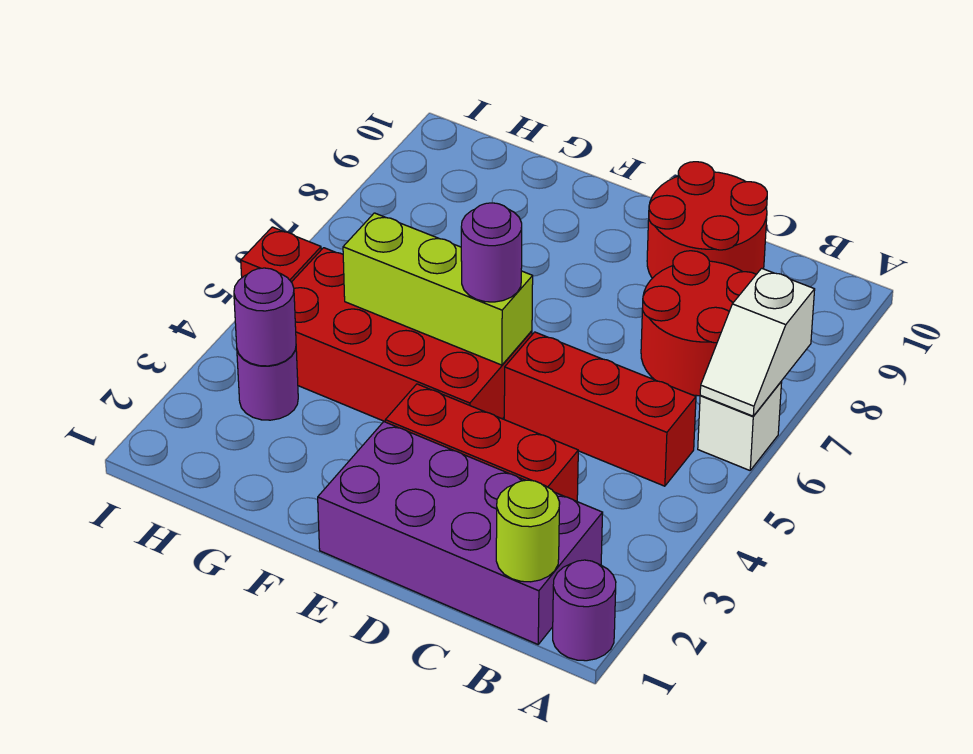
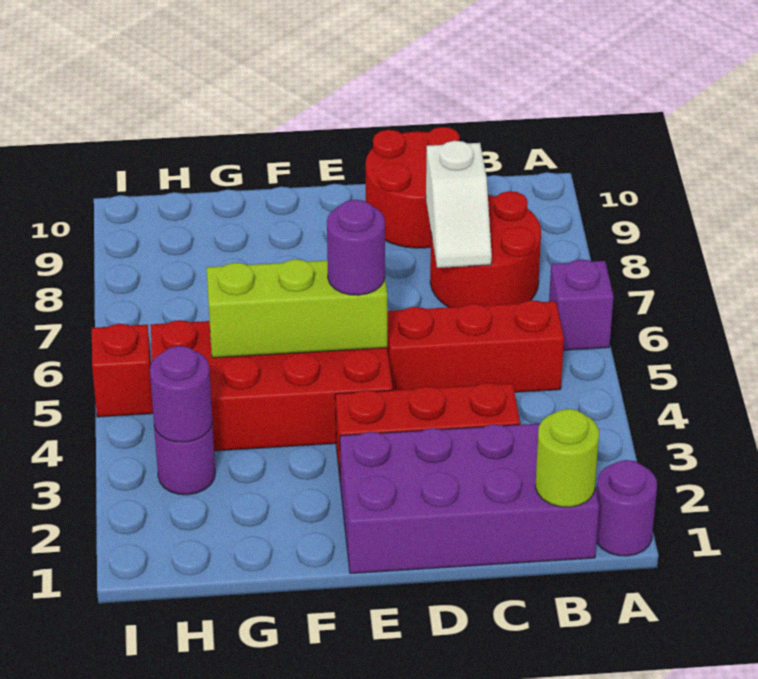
white 1x1 brick [698,381,782,470] -> purple 1x1 brick [549,259,614,350]
white 1x2 slope [700,268,815,416] -> white 1x2 slope moved to [426,141,492,268]

